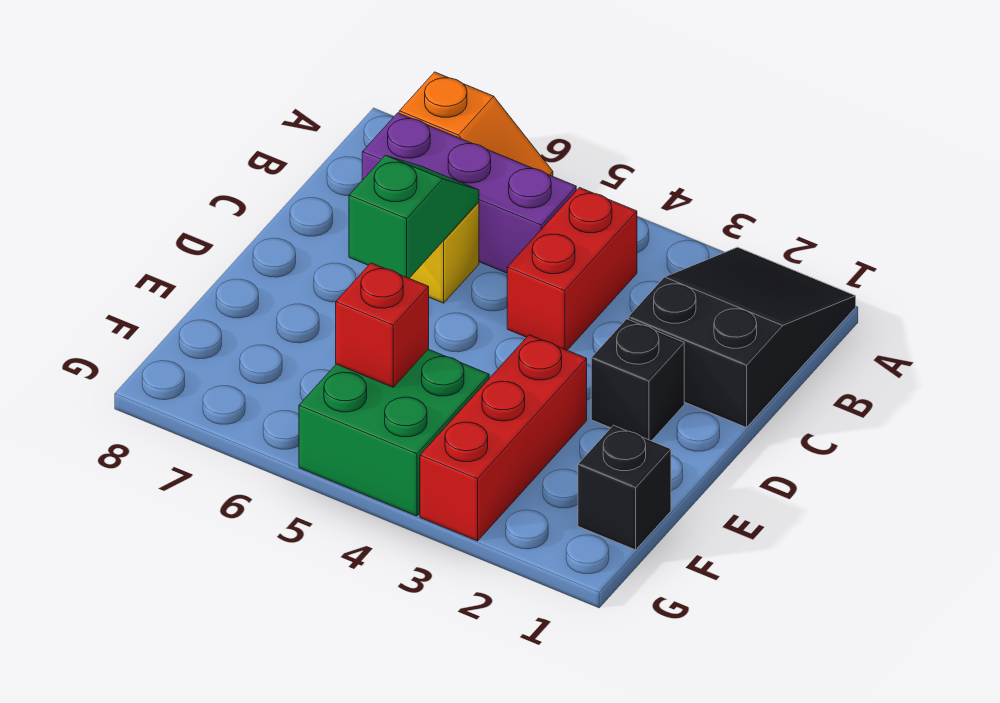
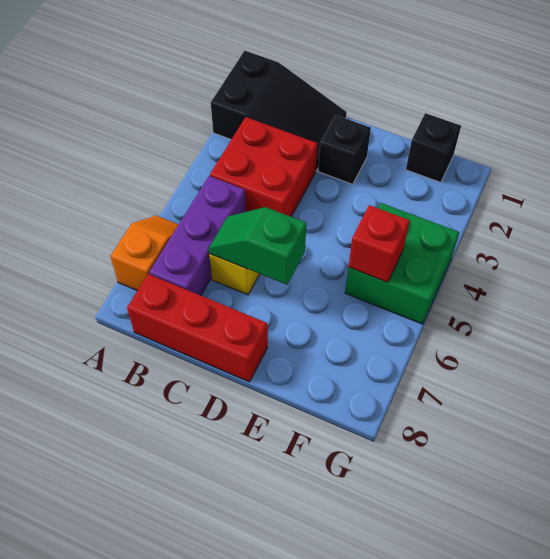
black 2x3 slope [628,247,856,428] -> black 2x3 slope turned to [211,51,347,171]
red 1x2 brick [507,188,637,350] -> red 2x2 brick [210,117,318,217]
red 1x3 brick [420,335,587,541] -> red 1x3 brick moved to [127,274,268,382]

